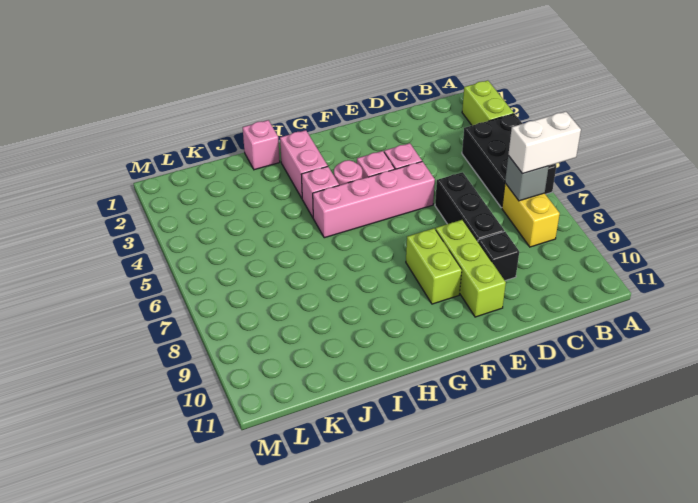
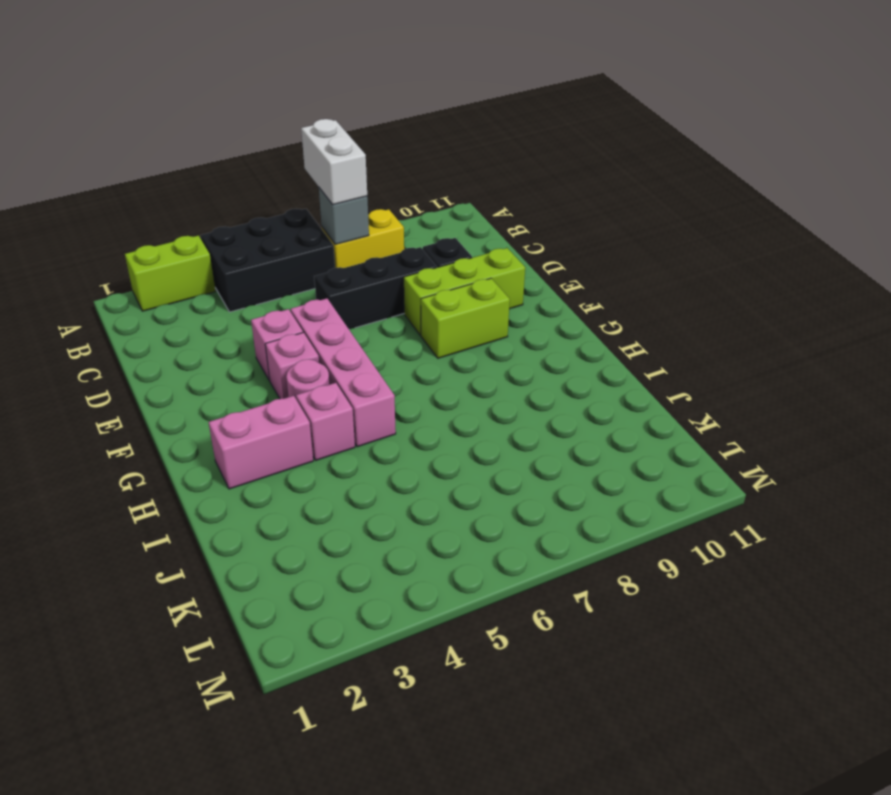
pink 1x1 brick [243,120,280,170] -> none

